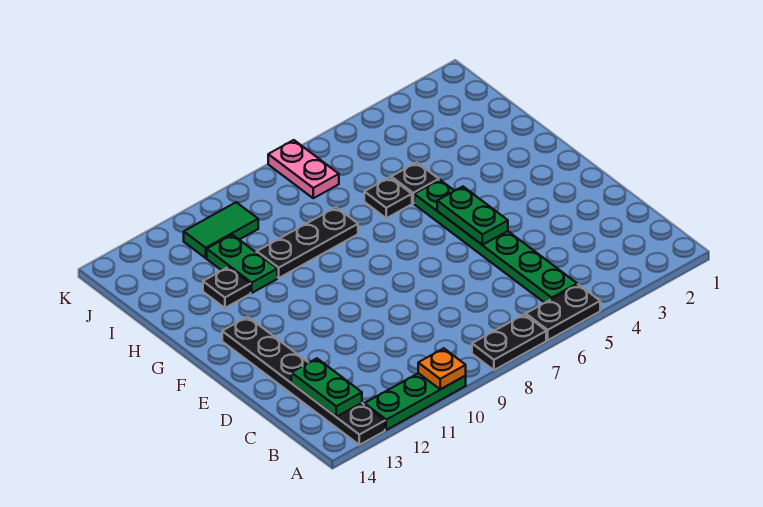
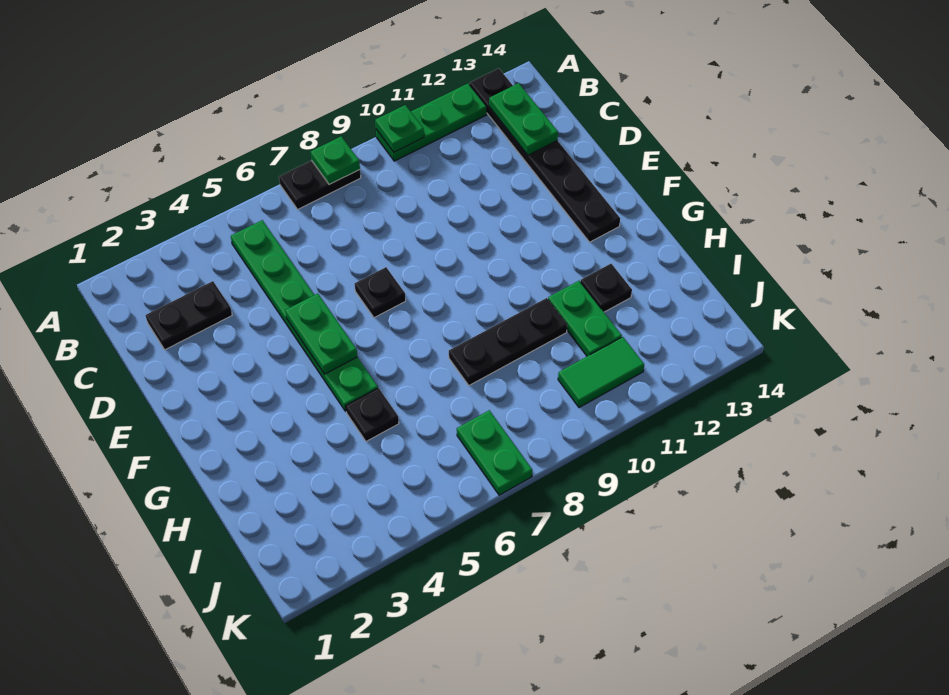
black 1x2 plate [526,284,600,340] -> black 1x2 plate moved to [146,281,232,350]
none -> green 1x1 plate [311,137,360,185]
orange 1x1 plate [418,348,466,389] -> green 1x1 plate [375,105,424,152]
black 1x1 plate [364,177,412,218] -> black 1x1 plate moved to [355,267,406,318]
pink 1x2 plate [268,140,339,198] -> green 1x2 plate [457,410,532,495]

